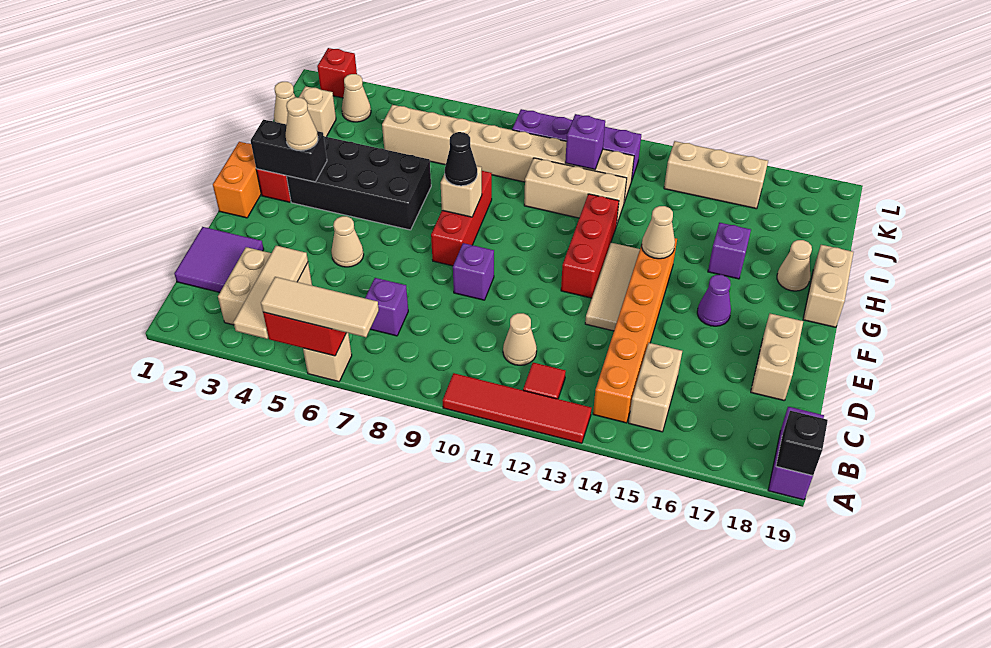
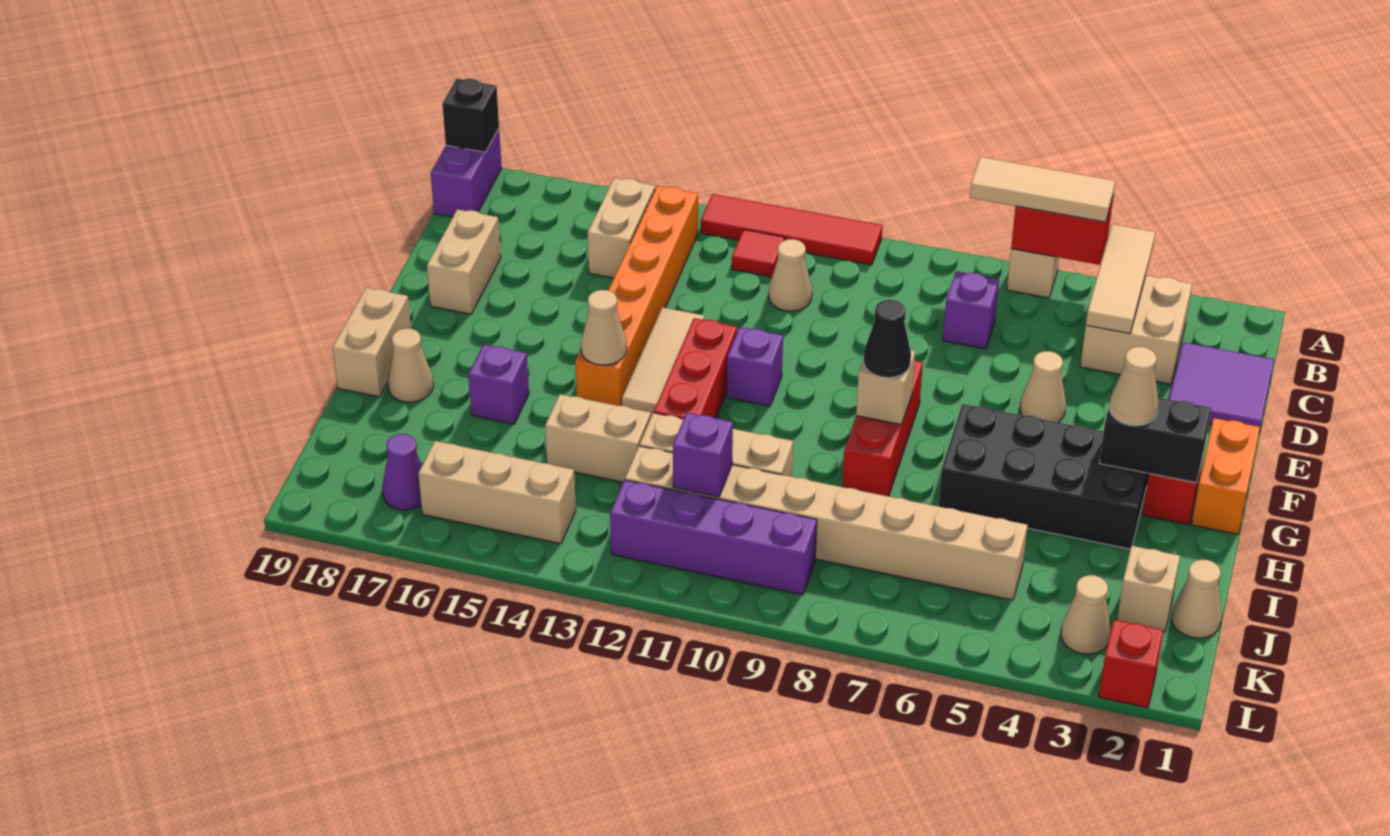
purple 1x1 brick [453,243,494,300] -> purple 1x1 brick moved to [727,327,783,406]
purple 1x1 cone [697,275,731,326] -> purple 1x1 cone moved to [382,434,422,510]
none -> tan 1x2 brick [545,394,651,482]

